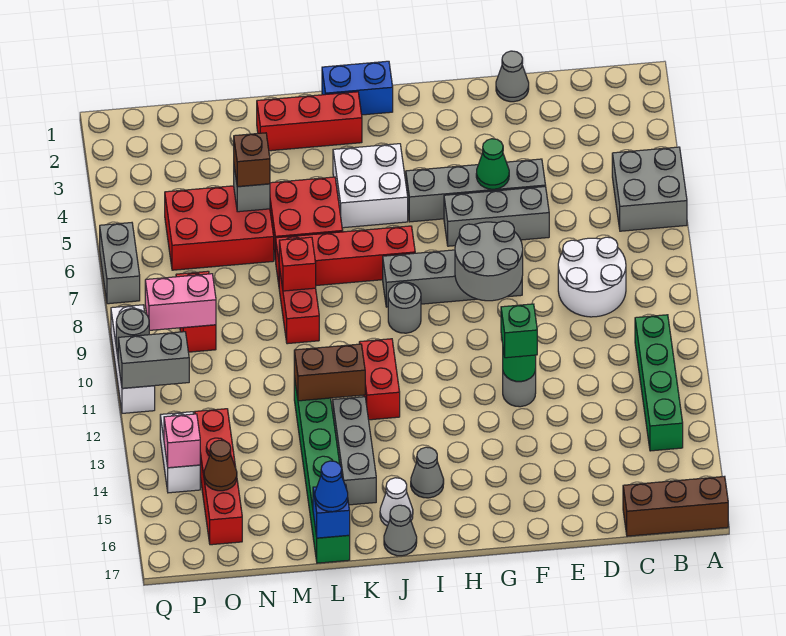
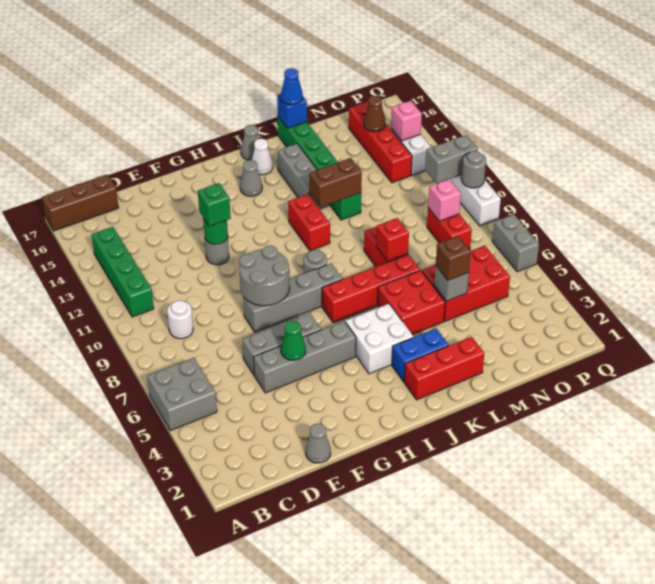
white 2x2 round brick [558,237,626,317] -> white 1x1 round brick [167,300,193,339]
blue 1x2 brick [322,61,393,115] -> blue 1x2 brick moved to [392,328,449,382]
pink 1x2 brick [145,274,216,330] -> pink 1x1 brick [428,179,461,221]

